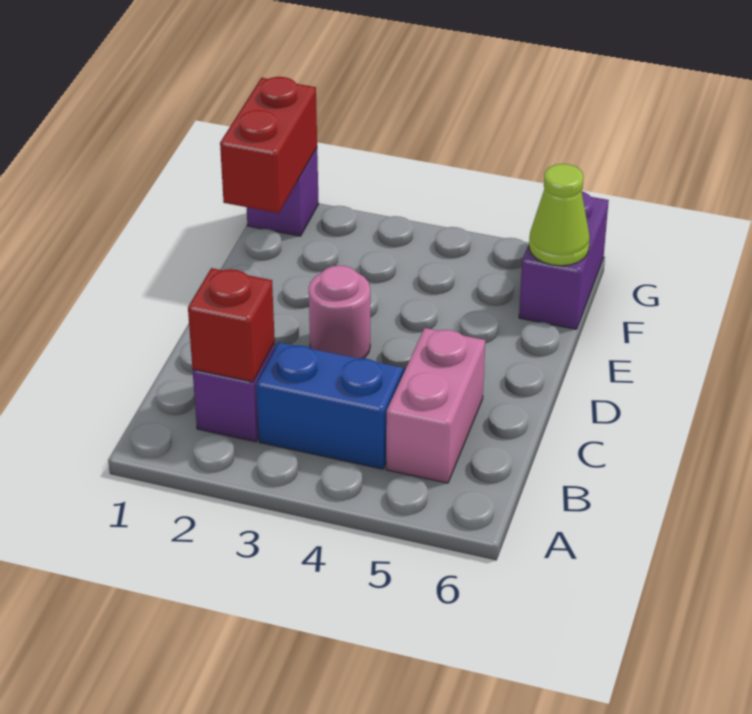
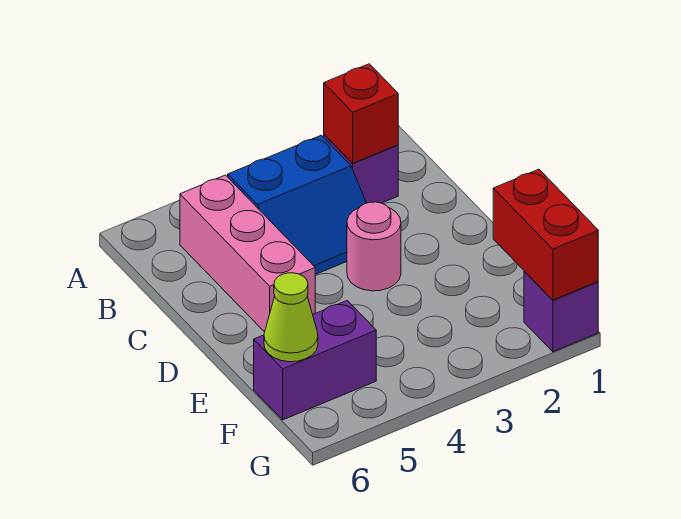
pink 1x2 brick [386,328,485,483] -> pink 1x3 brick [180,175,315,332]
purple 1x2 brick [519,192,609,329] -> purple 1x2 brick turned to [254,301,376,420]

